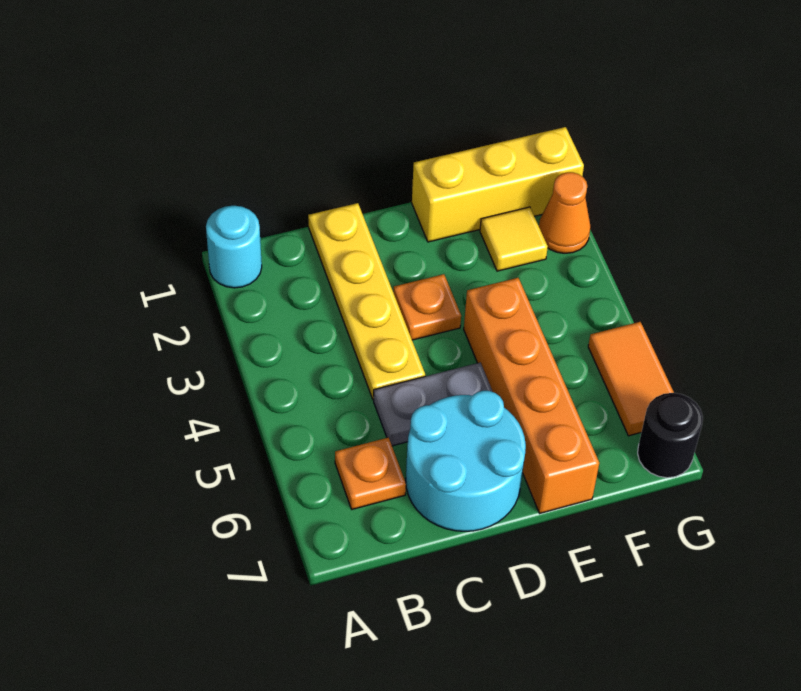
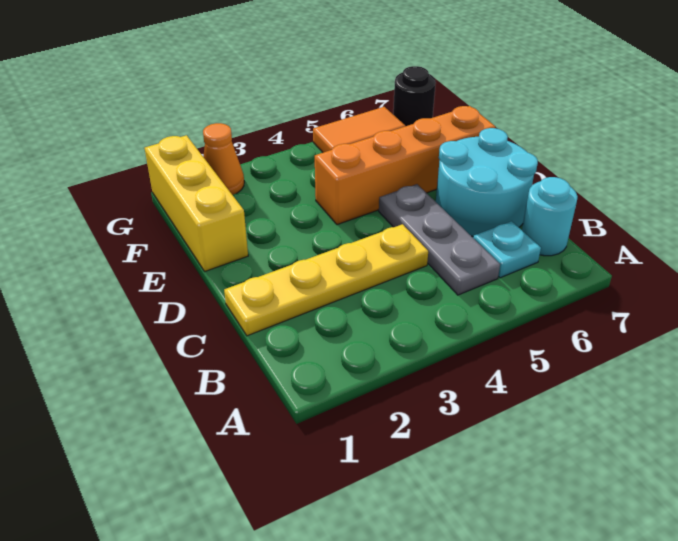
cyan 1x1 round brick [206,206,262,288] -> cyan 1x1 round brick moved to [522,177,578,256]
orange 1x1 plate [335,438,406,509] -> cyan 1x1 plate [473,221,541,278]
grey 1x2 plate [374,362,493,446] -> grey 1x3 plate [379,184,500,295]
orange 1x1 plate [394,274,461,340] -> none
yellow 1x1 tile [480,207,548,271] -> none

